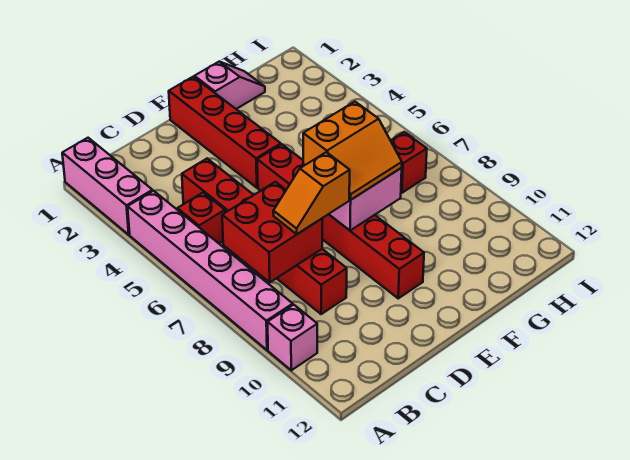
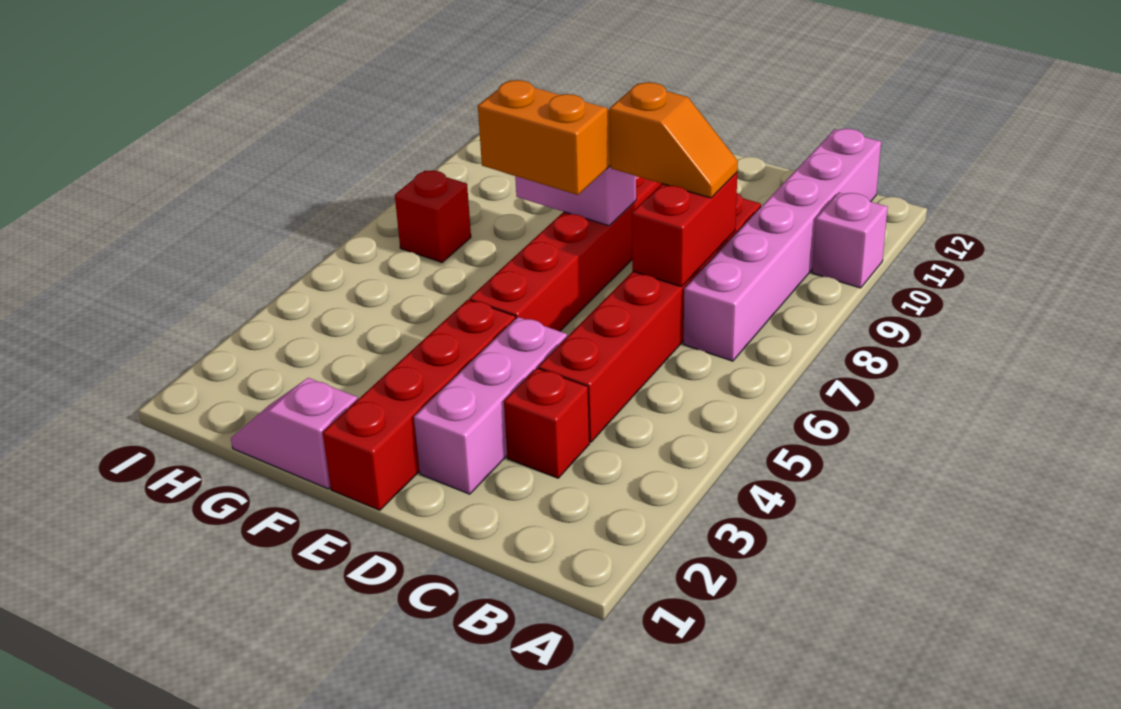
pink 1x3 brick [62,138,153,235] -> pink 1x3 brick moved to [414,317,567,494]
pink 1x6 brick [128,191,293,350] -> pink 1x6 brick moved to [683,129,881,361]
red 1x1 brick [177,193,225,243] -> red 1x1 brick moved to [504,368,590,478]
red 2x2 brick [222,182,323,283] -> red 1x2 brick [632,173,737,287]

